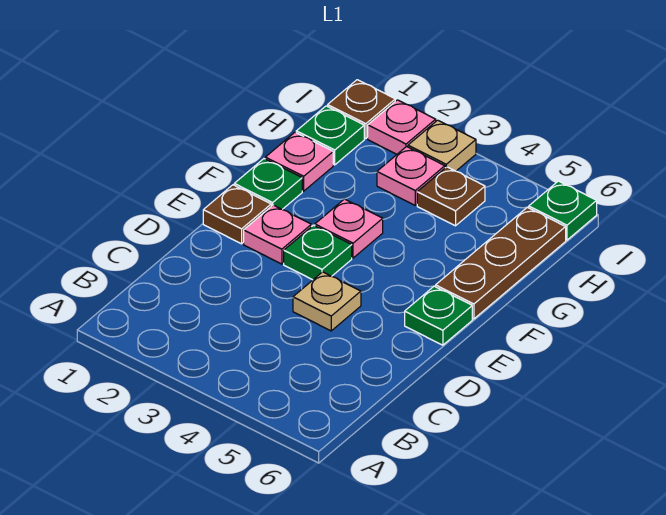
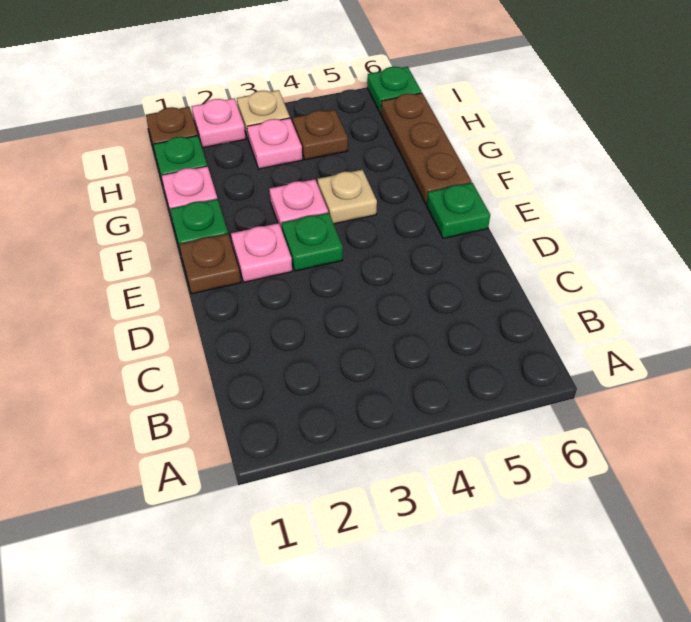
tan 1x1 plate [293,272,361,331] -> tan 1x1 plate moved to [318,170,377,224]

